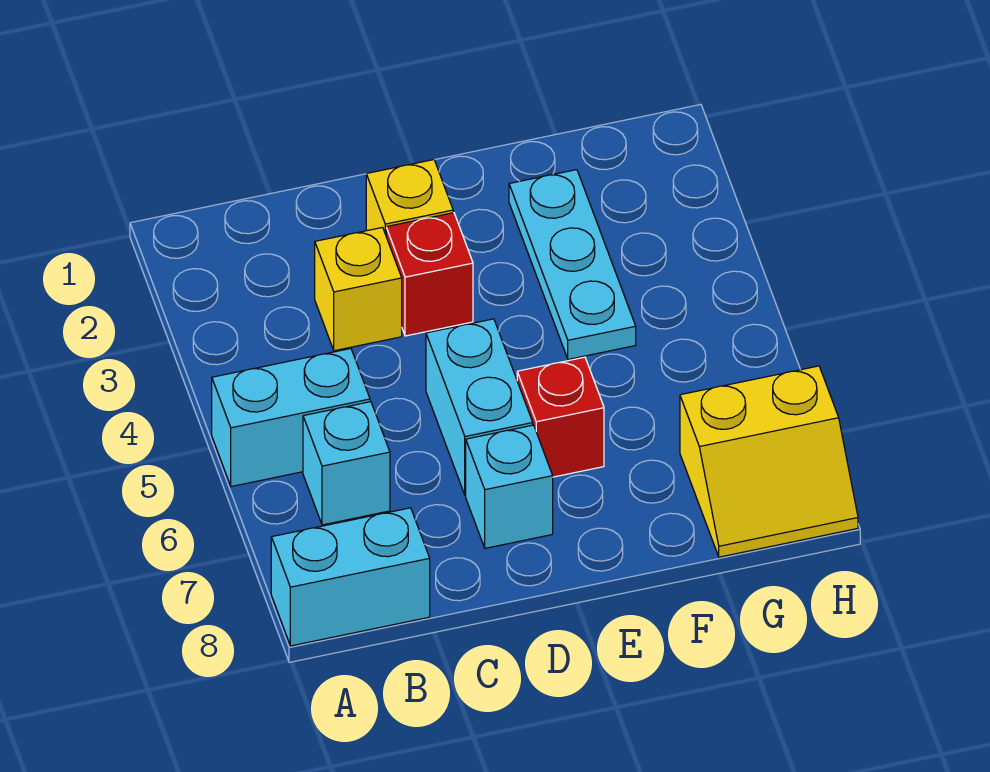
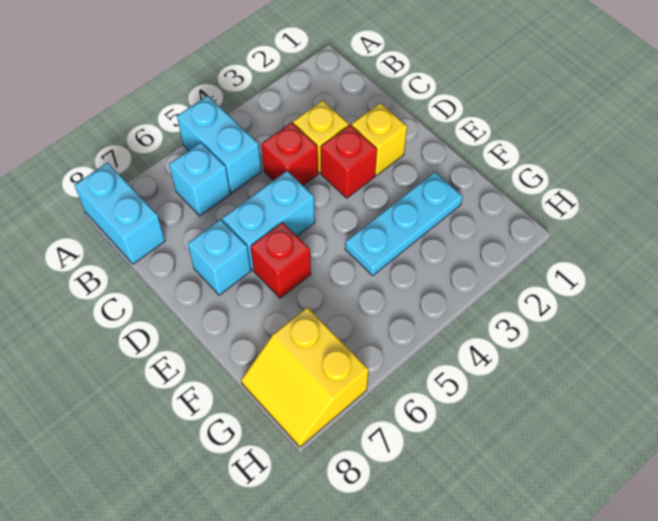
none -> red 1x1 brick [261,122,318,185]

